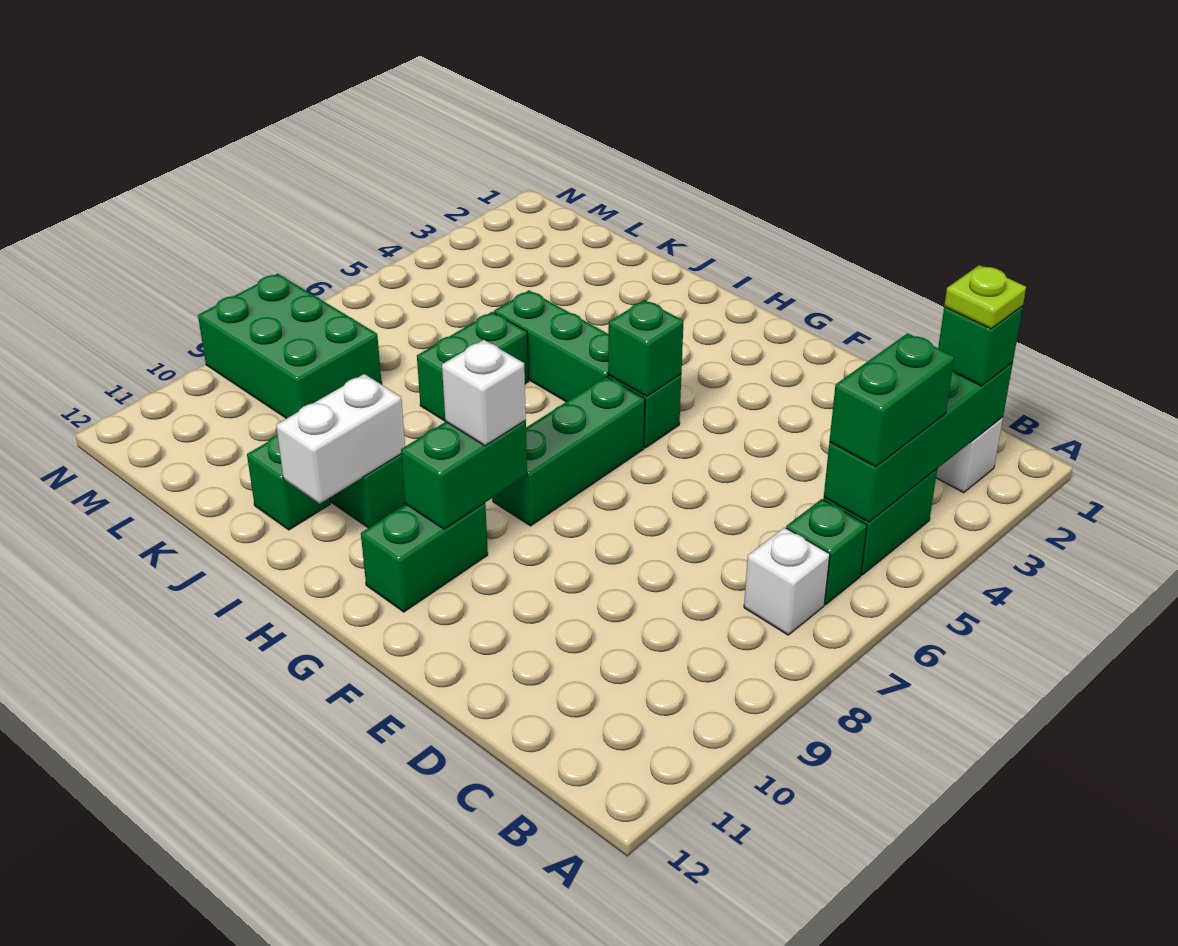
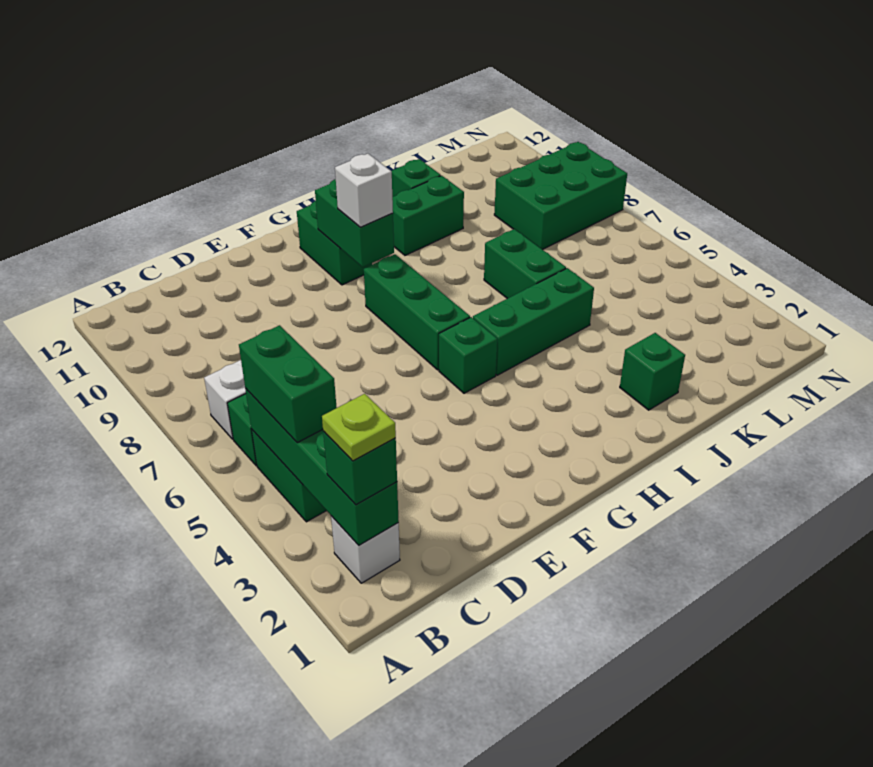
green 1x1 brick [608,300,683,396] -> green 1x1 brick moved to [620,333,685,410]
white 1x2 brick [276,374,405,504] -> none

